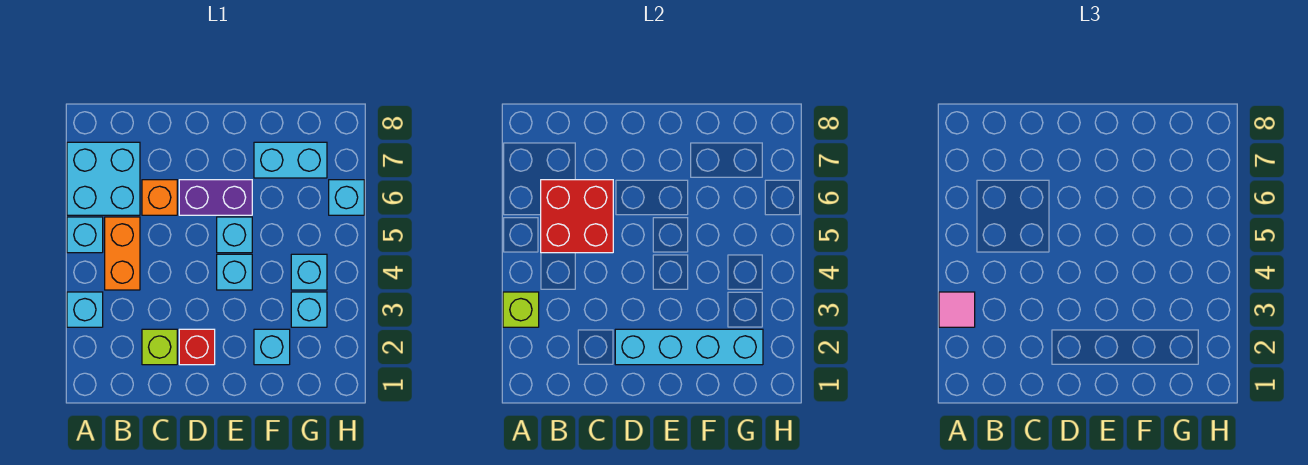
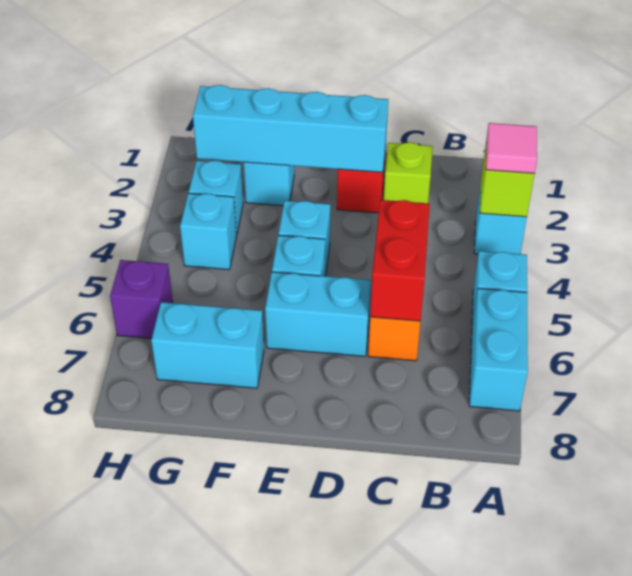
cyan 2x2 brick [67,142,140,215] -> cyan 1x2 brick [469,288,528,411]
orange 1x2 brick [105,217,140,290] -> none
red 2x2 brick [541,180,613,253] -> red 1x2 brick [370,200,430,321]
purple 1x2 brick [179,180,252,215] -> cyan 1x2 brick [265,272,371,356]
cyan 1x1 brick [329,180,364,215] -> purple 1x1 brick [110,260,173,339]

